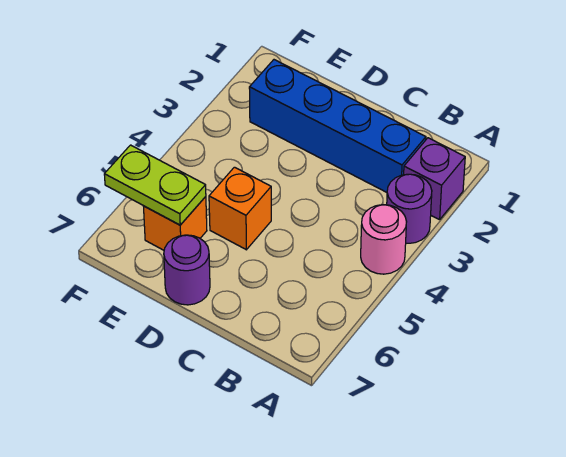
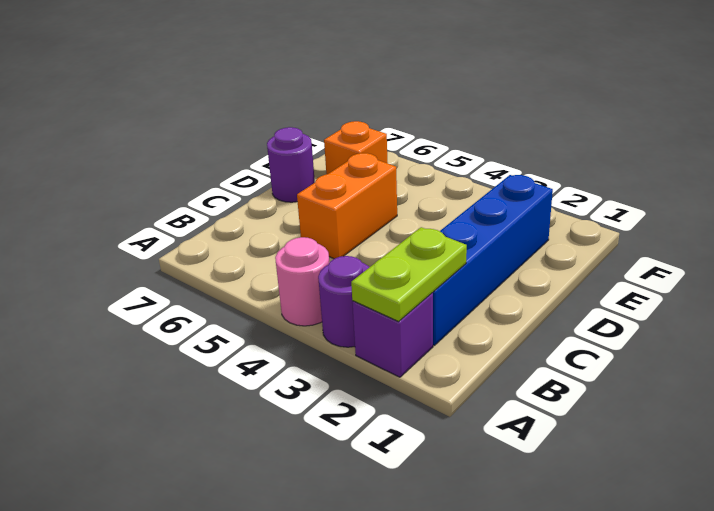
orange 1x1 brick [209,167,271,250] -> orange 1x2 brick [297,153,397,259]
lime 1x2 plate [104,145,206,225] -> lime 1x2 plate moved to [351,227,467,321]

